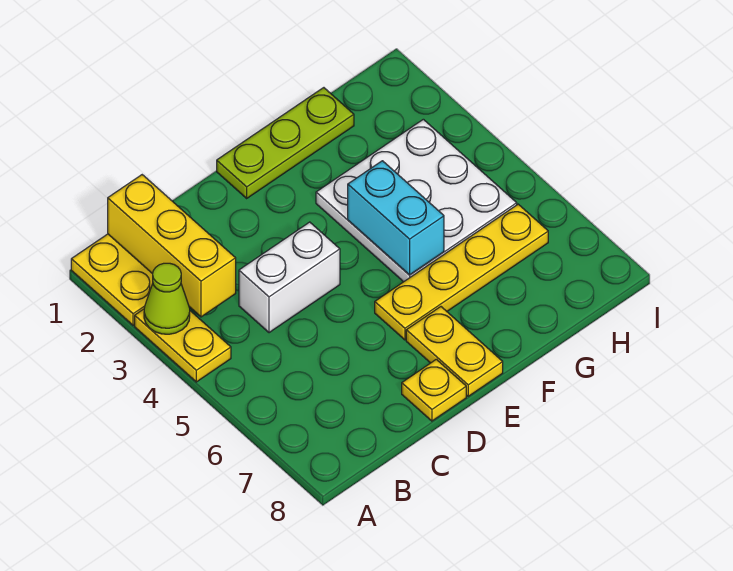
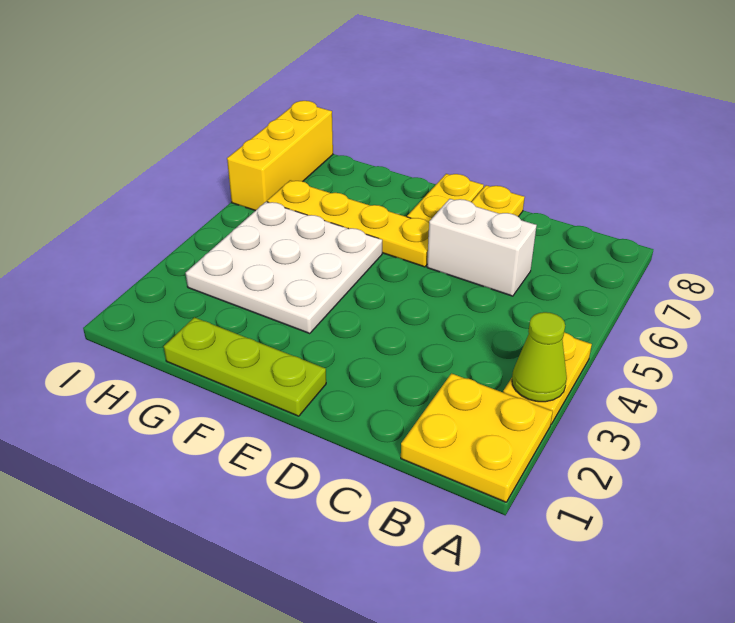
yellow 1x3 brick [108,175,236,317] -> yellow 1x3 brick moved to [227,101,333,211]
white 1x2 brick [239,222,340,333] -> white 1x2 brick moved to [427,199,537,296]
cyan 1x2 brick [348,161,444,275] -> none

